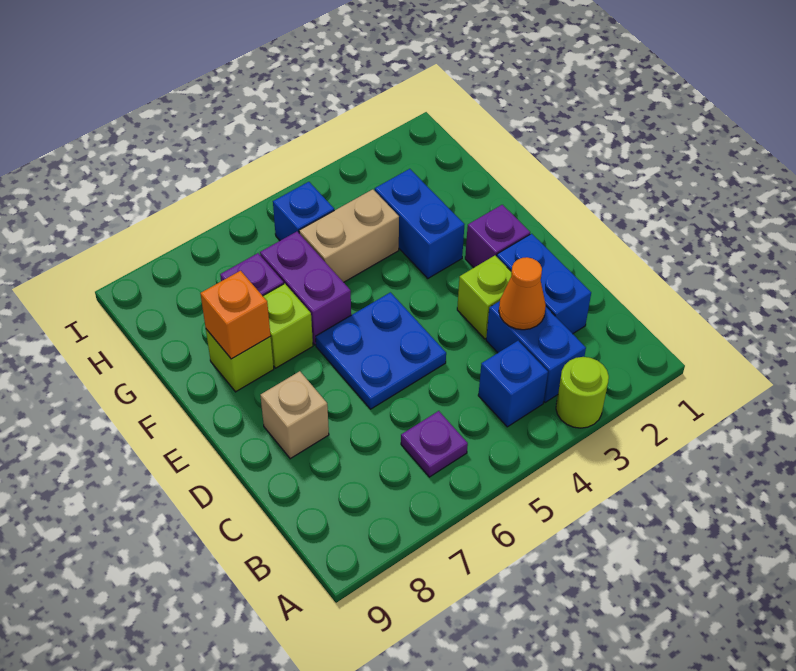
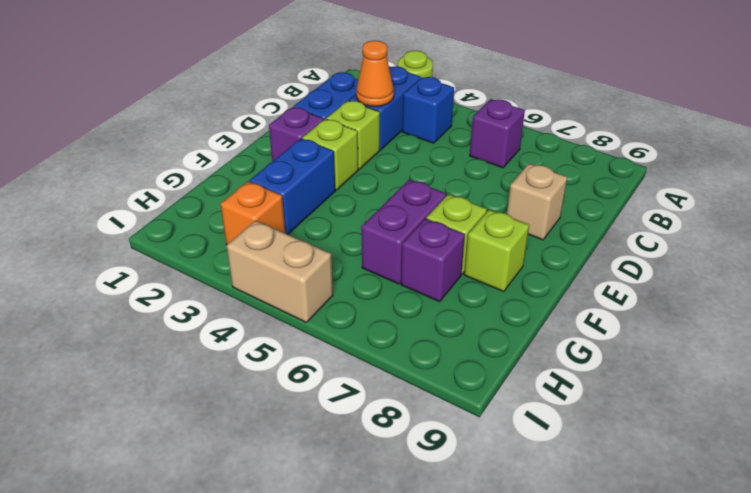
purple 1x1 plate [401,411,468,477] -> purple 1x1 brick [470,99,525,168]
blue 2x2 plate [316,292,446,409] -> none
none -> lime 1x1 brick [302,119,358,190]
orange 1x1 brick [200,271,270,359] -> orange 1x1 brick moved to [221,181,285,245]
tan 1x2 brick [299,189,399,282] -> tan 1x2 brick moved to [227,221,333,323]
blue 1x1 brick [273,182,334,241] -> none

